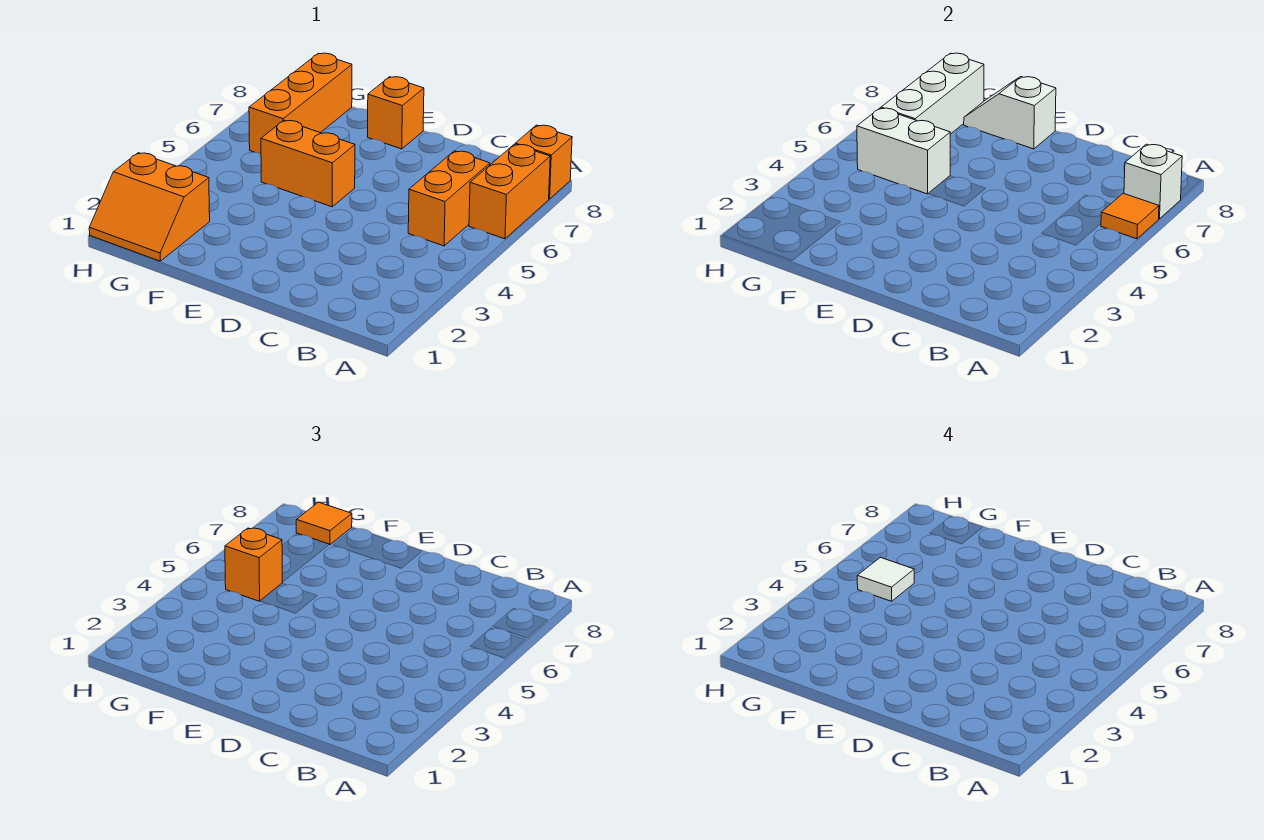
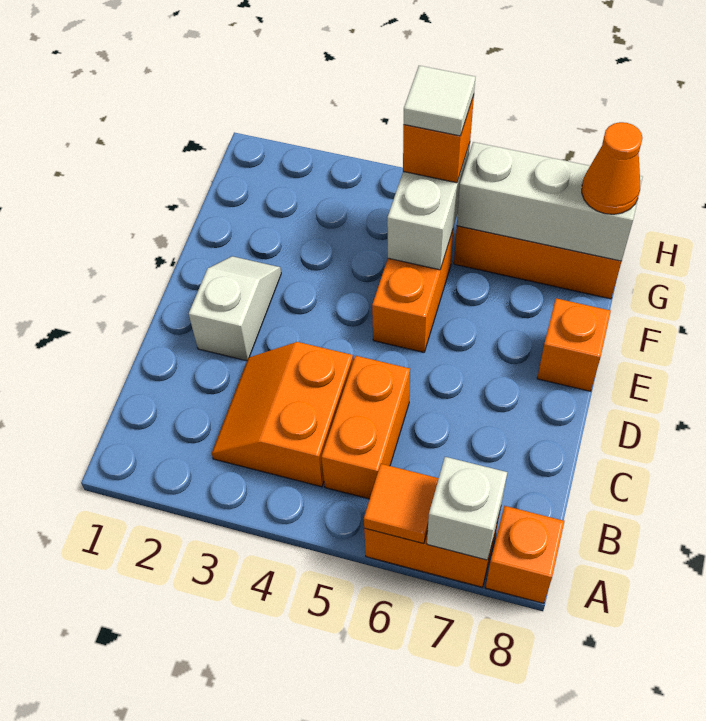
orange 1x2 brick [408,151,490,246] -> orange 1x2 brick turned to [321,356,410,499]
white 1x2 slope [964,77,1056,149] -> white 1x2 slope moved to [189,256,281,361]
orange 2x2 slope [89,153,210,261] -> orange 2x2 slope moved to [212,342,353,487]
orange 1x1 tile [296,502,352,545] -> orange 1x1 cone [582,122,642,214]

